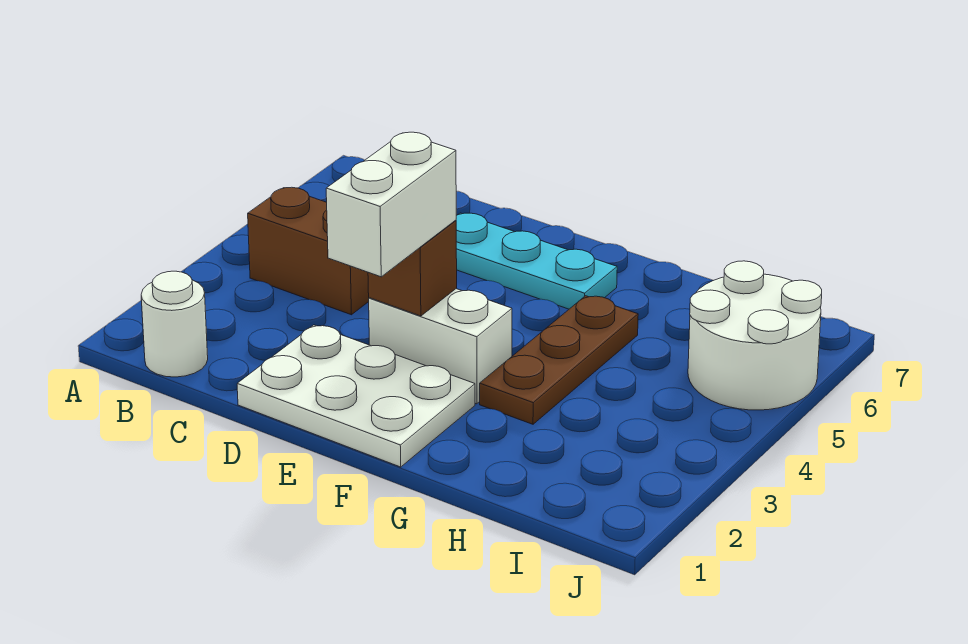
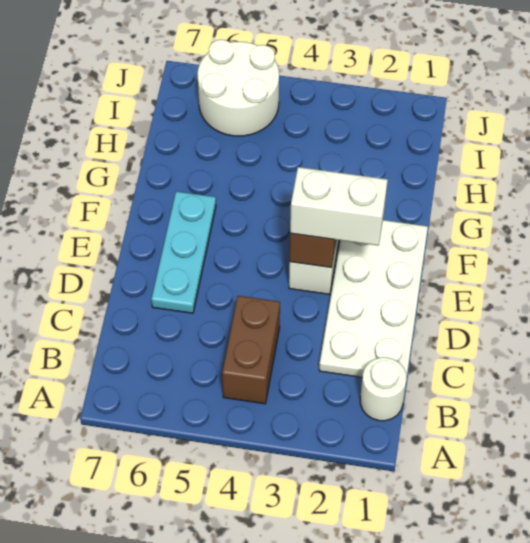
white 2x3 plate [237,325,475,467] -> white 2x4 plate [319,220,428,379]
brown 1x3 plate [480,296,638,424] -> none

